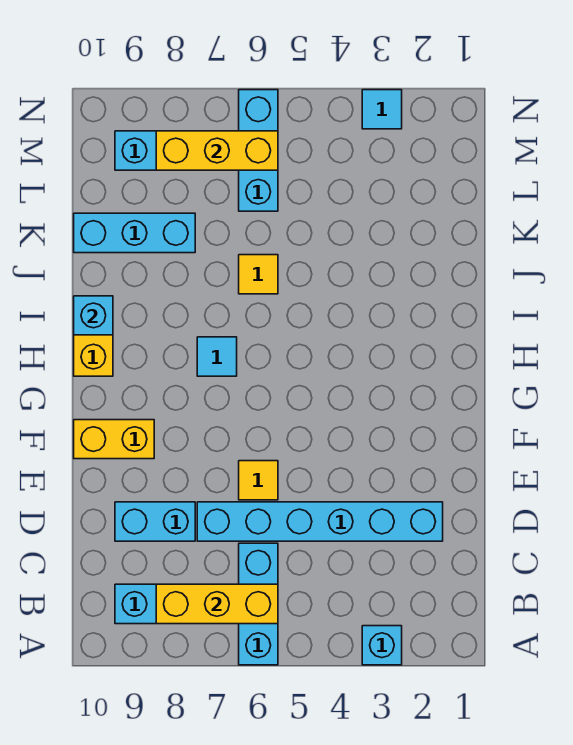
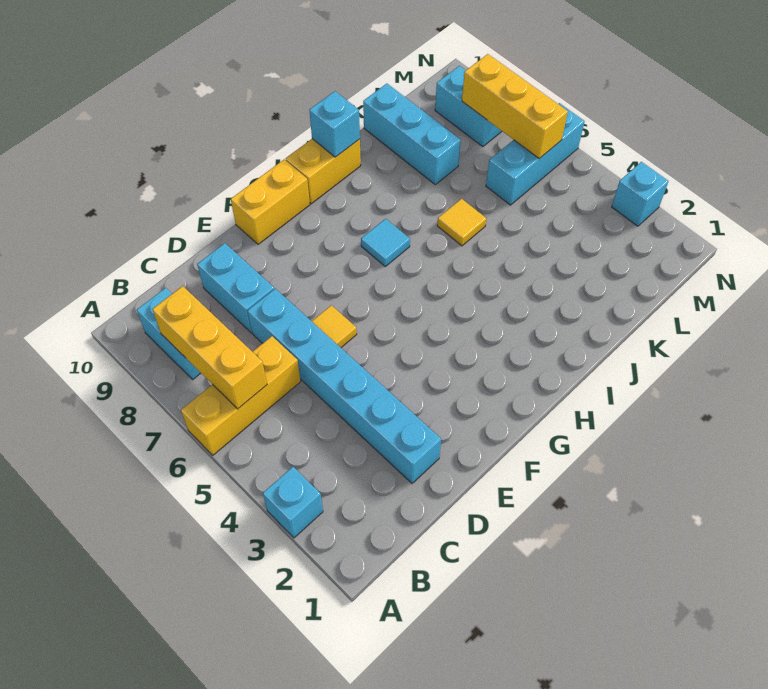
cyan 1x3 brick [239,543,278,665] -> yellow 1x3 brick [181,336,301,455]
yellow 1x2 brick [74,420,154,459] -> yellow 1x2 brick turned to [231,160,310,244]
cyan 1x1 tile [362,90,402,129] -> cyan 1x1 brick [612,162,668,226]

